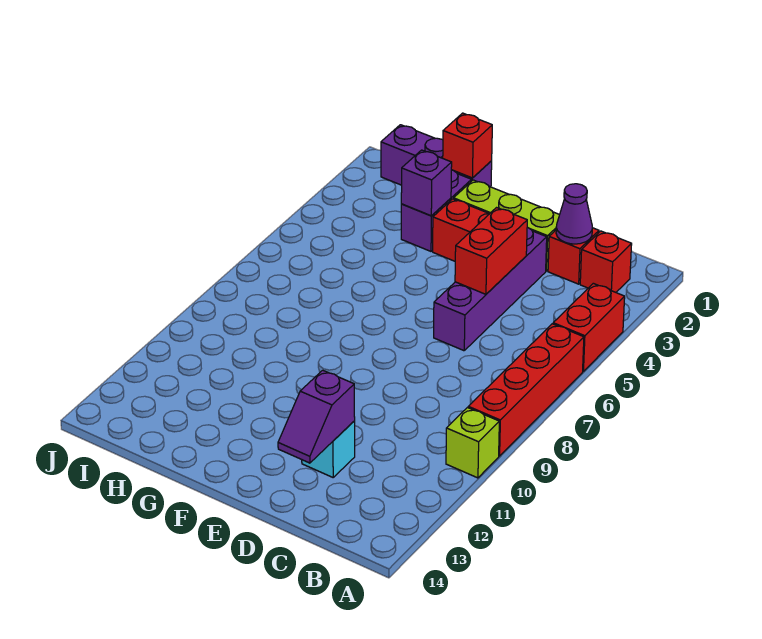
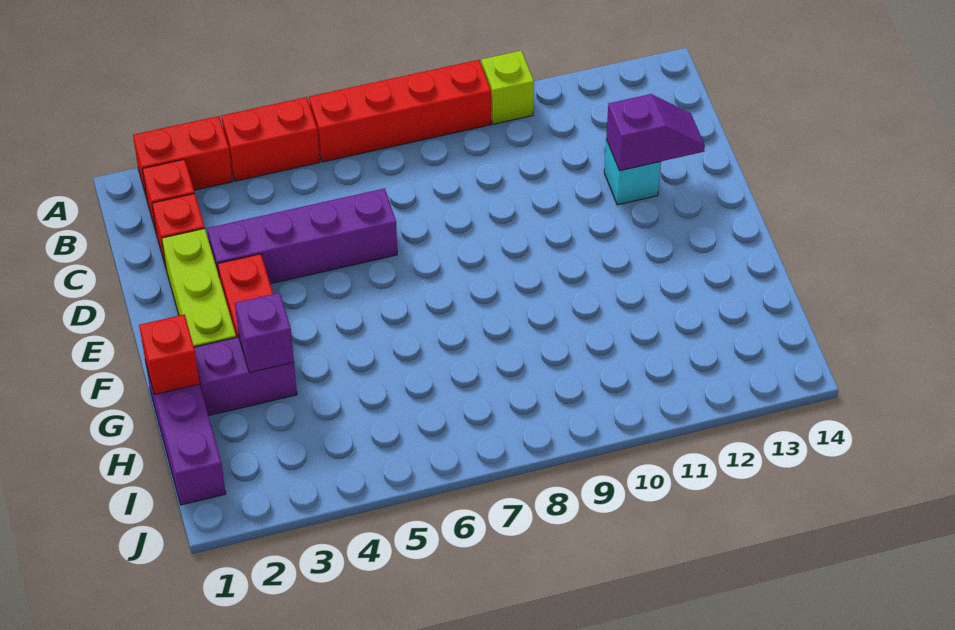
purple 1x1 cone [556,184,592,244] -> none
red 1x2 brick [455,208,527,294] -> red 1x2 brick moved to [133,116,233,198]

